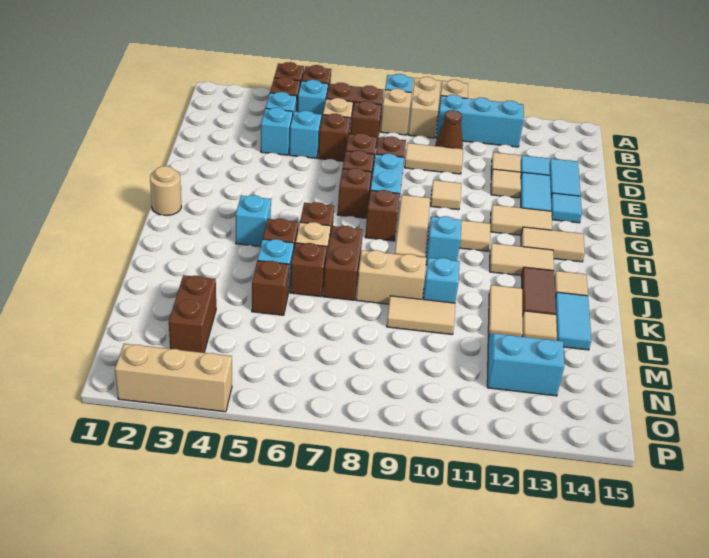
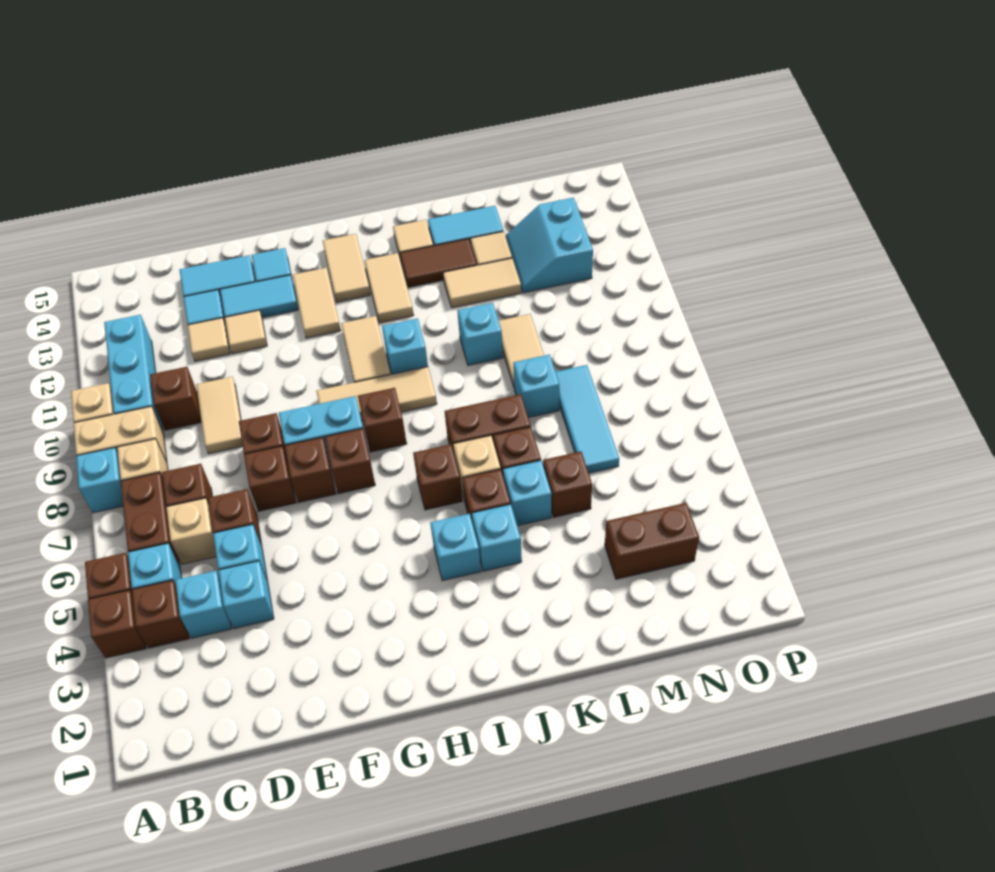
brown 1x1 cone [436,110,463,149] -> brown 1x1 brick [150,367,202,430]
tan 1x1 tile [431,180,461,210] -> none
tan 1x1 round brick [150,166,181,215] -> none
none -> cyan 1x1 brick [472,504,522,571]
tan 1x2 brick [356,250,426,304] -> none
none -> cyan 1x1 brick [513,355,559,418]
none -> cyan 1x3 tile [556,365,619,473]
tan 1x3 brick [115,344,232,412] -> none

